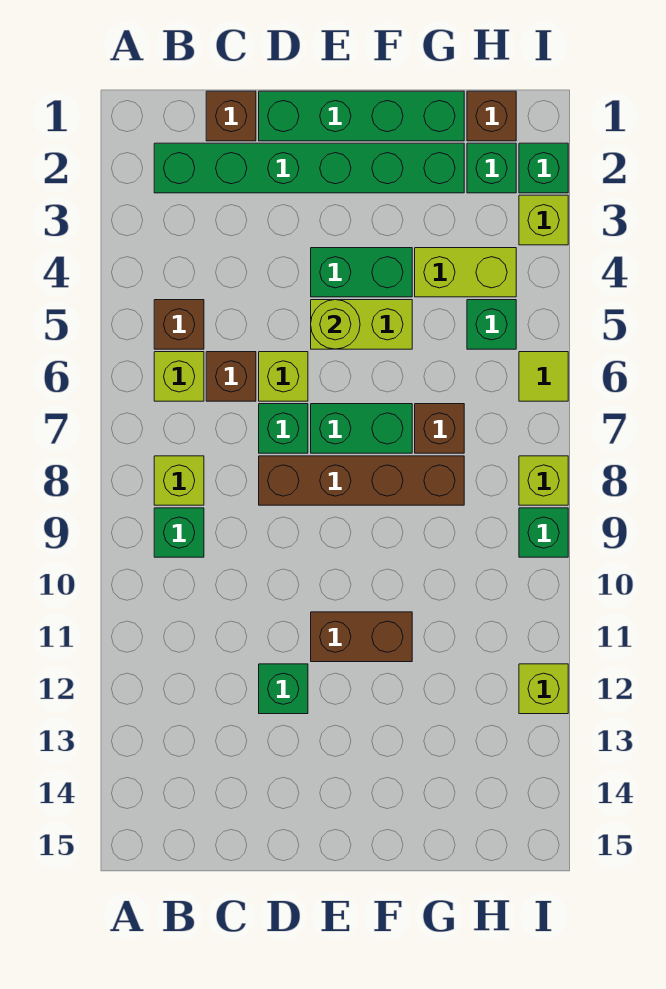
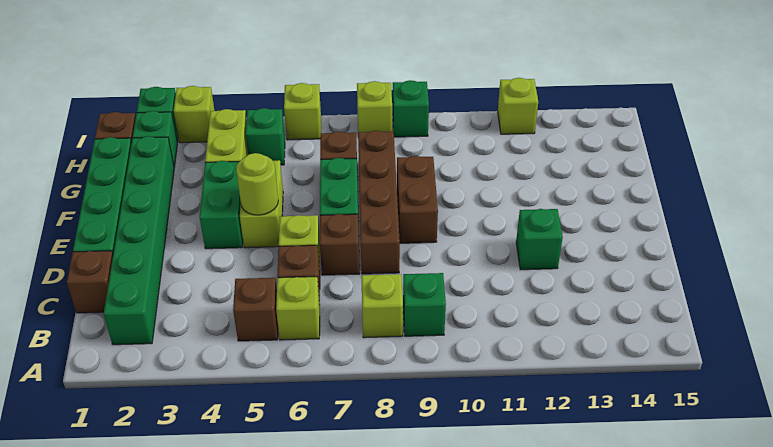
green 1x1 brick [259,404,308,453] -> brown 1x1 brick [320,214,360,275]
brown 1x2 brick [311,612,412,662] -> brown 1x2 brick moved to [397,156,438,243]
lime 1x1 tile [519,352,568,401] -> lime 1x1 brick [284,83,321,140]

